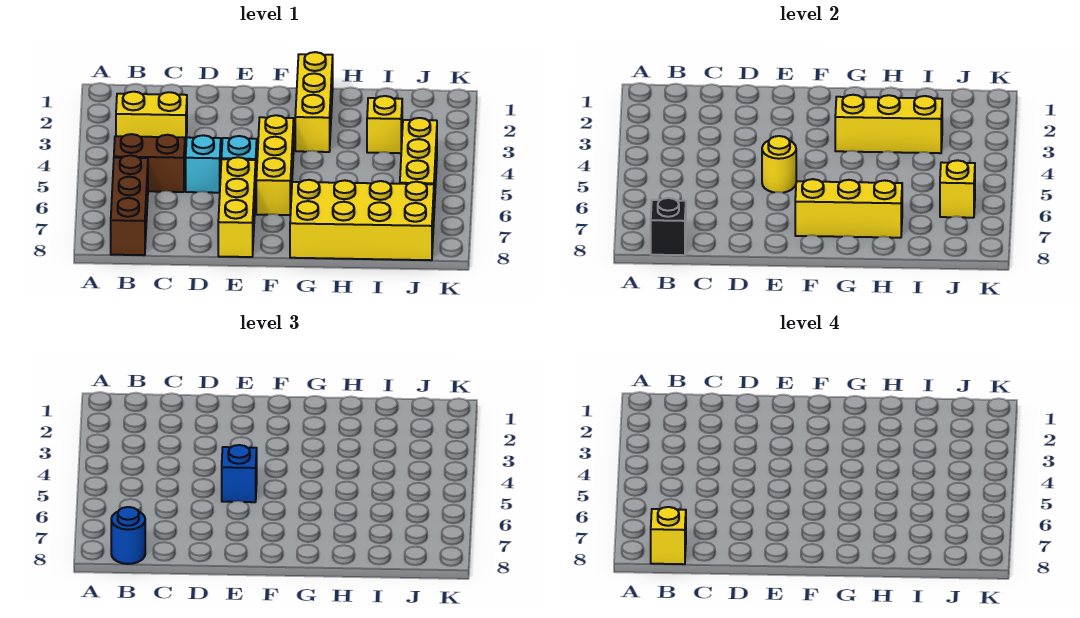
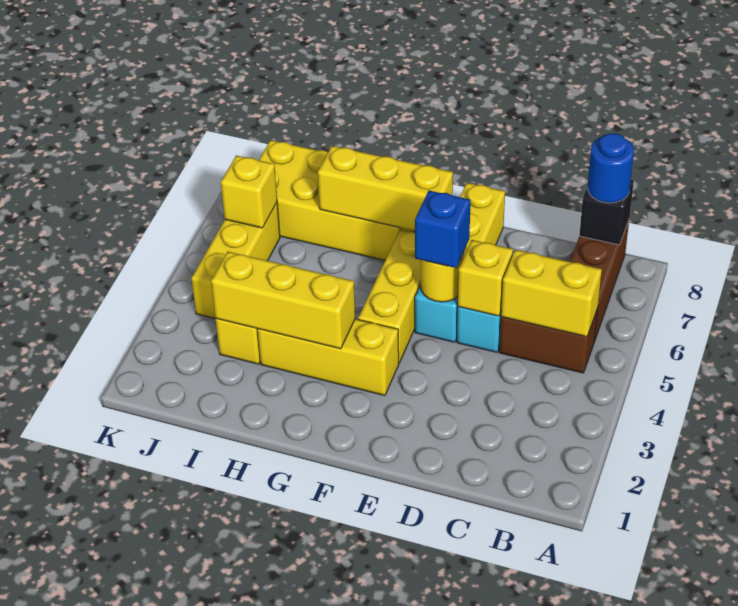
yellow 1x2 brick [116,92,187,149] -> yellow 1x2 brick moved to [501,250,602,337]
yellow 1x1 brick [651,507,686,564] -> yellow 1x1 brick moved to [458,240,513,316]
yellow 1x3 brick [295,52,333,152] -> yellow 1x3 brick turned to [258,319,399,396]

